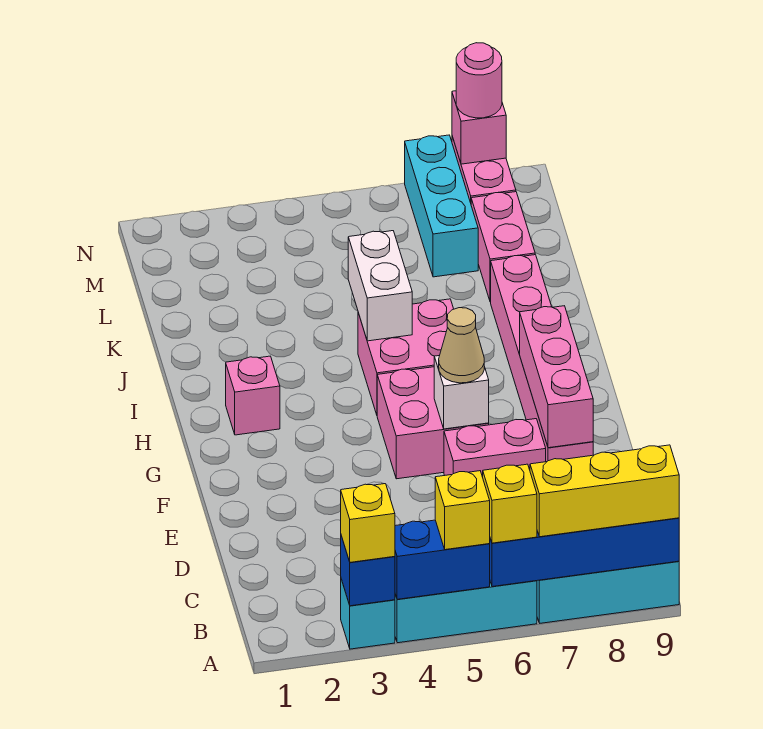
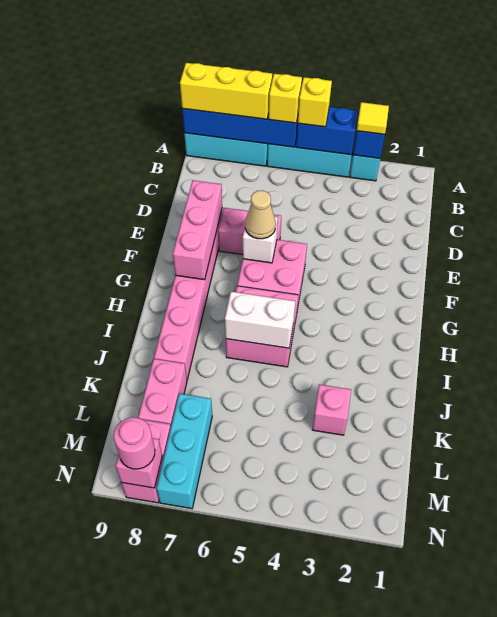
yellow 1x1 brick [341,484,395,562] -> yellow 1x1 tile [357,102,389,134]
pink 1x1 brick [226,356,280,435] -> pink 1x1 brick moved to [312,384,351,435]
white 1x2 brick [348,231,412,341] -> white 1x2 brick turned to [225,292,295,348]

